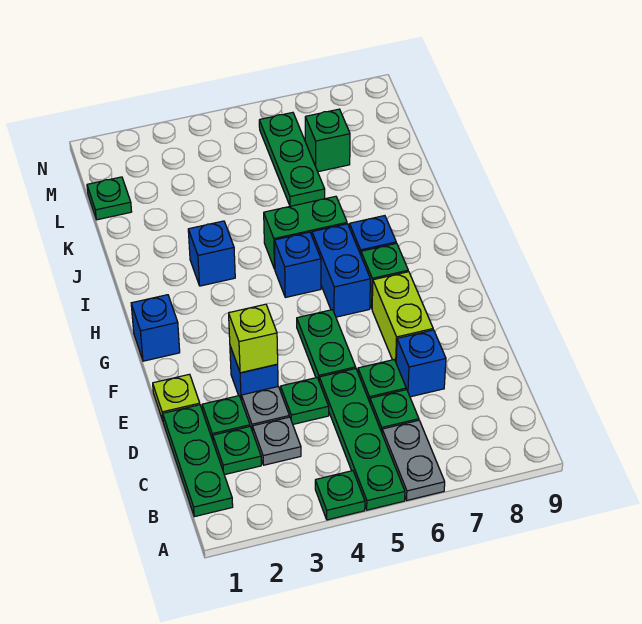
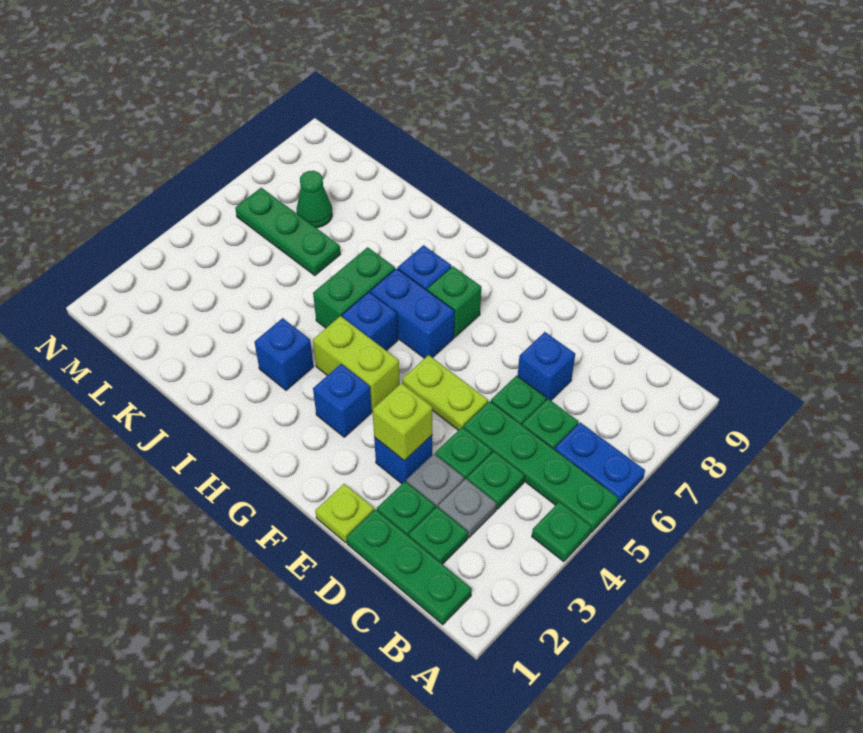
grey 1x2 plate [382,420,445,500] -> blue 1x2 plate [555,422,645,504]
green 1x2 plate [297,310,356,380] -> lime 1x2 plate [402,355,488,430]
lime 1x2 brick [372,272,433,361] -> lime 1x2 brick moved to [313,316,400,411]
blue 1x1 brick [131,295,180,361] -> blue 1x1 brick moved to [313,364,372,437]
green 1x1 plate [87,177,132,220] -> green 1x1 plate moved to [467,452,525,509]
green 1x1 brick [305,109,350,172] -> green 1x1 cone [297,171,332,228]

